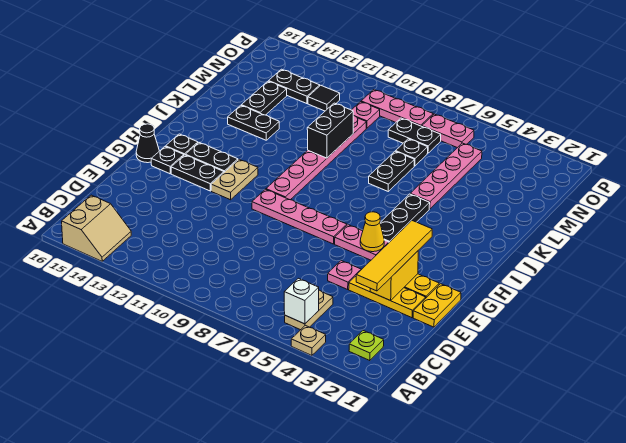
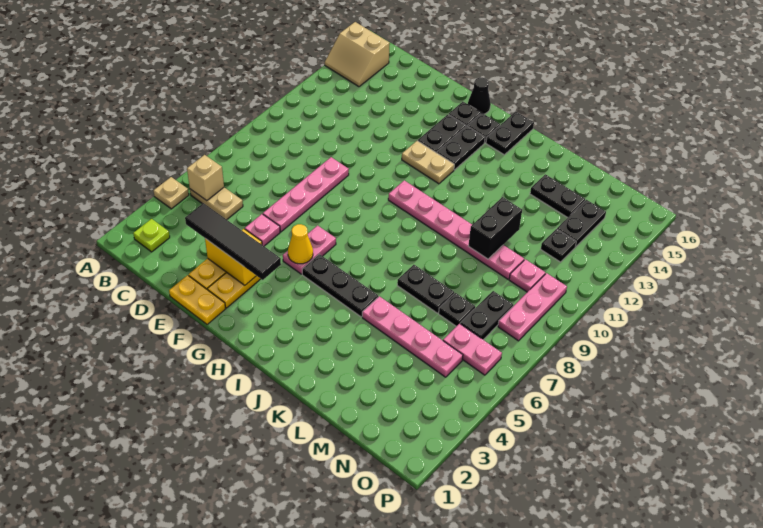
white 1x1 brick [284,278,319,324] -> tan 1x1 brick [187,155,224,201]
yellow 1x4 tile [356,221,432,291] -> black 1x4 tile [185,203,281,280]
pink 1x4 plate [252,189,347,244] -> pink 1x4 plate moved to [263,157,349,232]
black 1x2 brick [307,103,353,158] -> black 1x2 brick turned to [469,197,522,259]
black 1x2 plate [228,105,279,140] -> black 1x2 plate moved to [486,112,534,155]
black 1x1 tile [308,85,340,111] -> black 1x1 plate [541,229,576,262]
pink 1x2 plate [422,114,474,148] -> pink 1x2 plate turned to [443,324,502,375]

